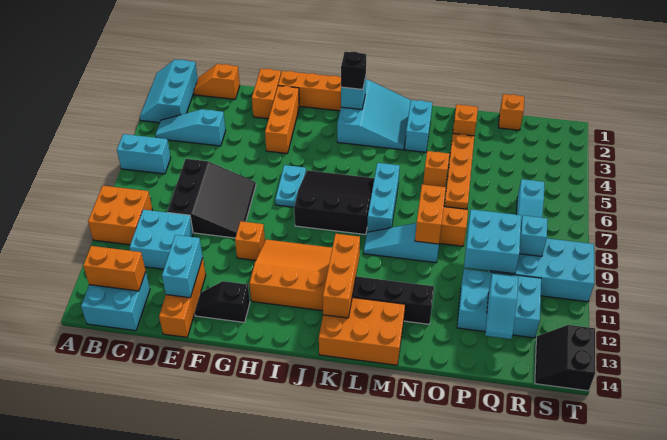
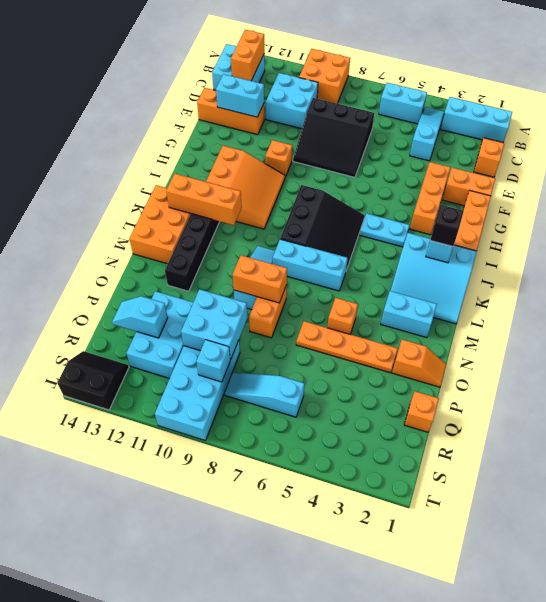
cyan 1x2 brick [117,134,171,174] -> cyan 1x2 brick turned to [379,83,427,124]
black 1x2 slope [195,281,250,322] -> none
orange 1x3 brick [265,86,300,153] -> orange 1x3 brick turned to [410,162,450,235]
cyan 1x2 plate [275,165,306,207] -> cyan 1x2 plate moved to [360,213,409,247]

